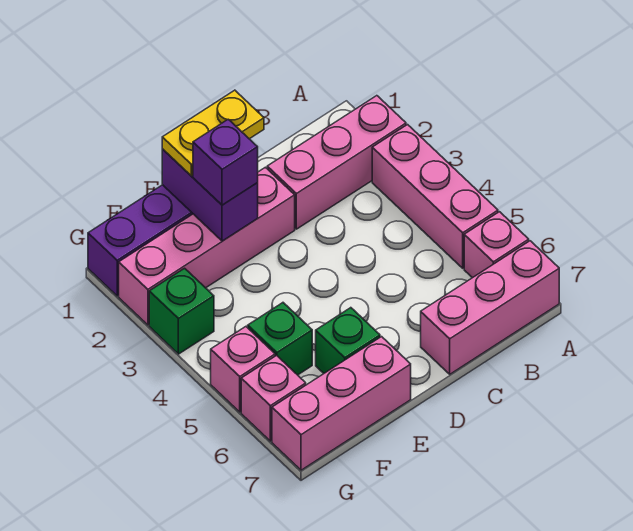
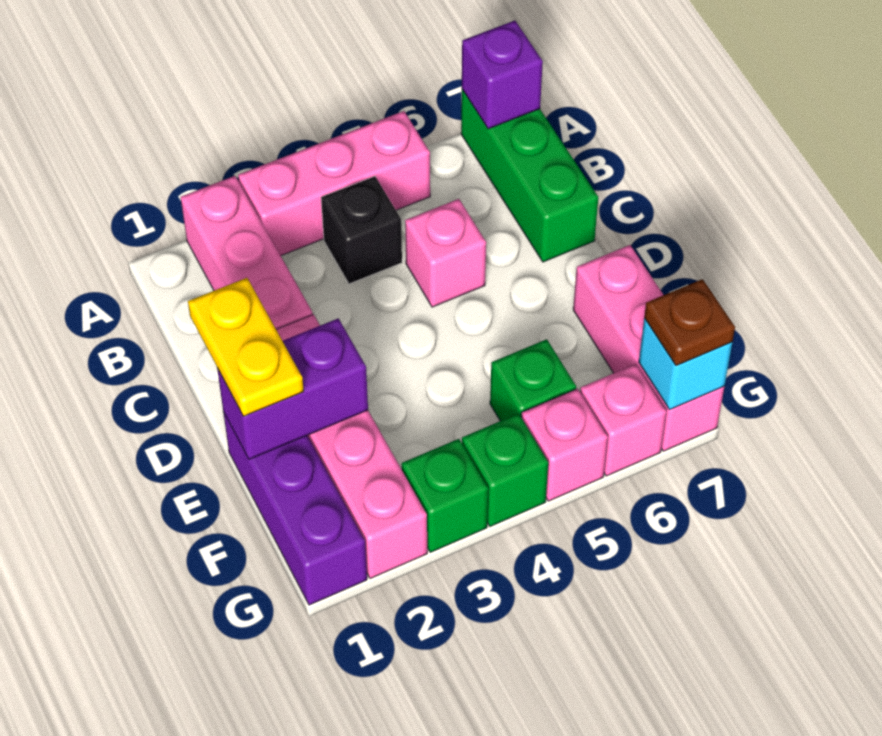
pink 1x1 brick [464,212,529,278] -> pink 1x1 brick moved to [405,199,486,307]
pink 1x3 brick [421,241,559,374] -> green 1x3 brick [461,90,598,262]
none -> black 1x1 brick [321,176,402,284]
purple 1x1 brick [193,119,258,205] -> purple 1x1 brick moved to [462,21,543,129]
green 1x1 brick [316,308,380,373] -> green 1x1 brick moved to [462,414,548,526]
none -> cyan 1x1 brick [639,318,732,410]
none -> brown 1x1 plate [644,279,735,366]

